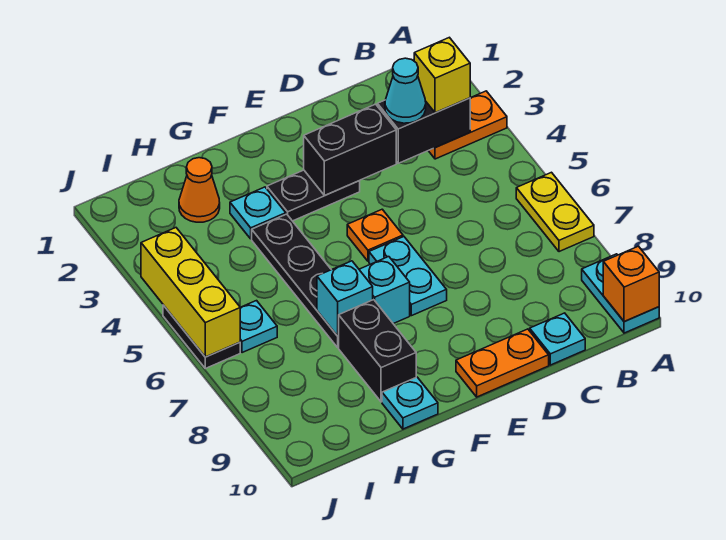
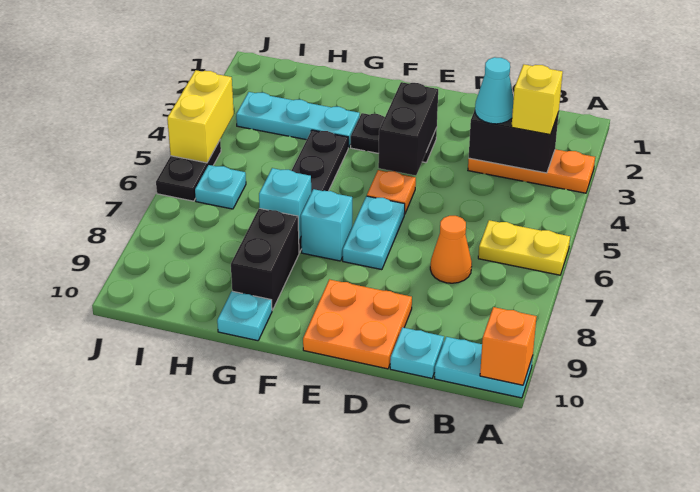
orange 1x2 plate [428,91,507,159] -> orange 1x3 plate [468,149,595,193]
yellow 1x2 plate [516,172,594,252] -> yellow 1x2 plate turned to [478,220,570,275]
cyan 1x2 plate [582,254,659,333] -> cyan 1x2 plate turned to [435,337,533,398]
black 1x2 brick [304,104,396,195] -> black 1x2 brick turned to [378,82,438,176]
orange 1x2 plate [456,329,549,397] -> orange 2x2 plate [303,279,412,369]
cyan 1x1 plate [230,187,286,239] -> cyan 1x3 plate [236,92,360,148]
orange 1x1 cone [179,158,220,222] -> orange 1x1 cone moved to [430,216,472,283]
yellow 1x3 brick [141,228,240,357] -> yellow 1x2 brick [167,70,234,163]

